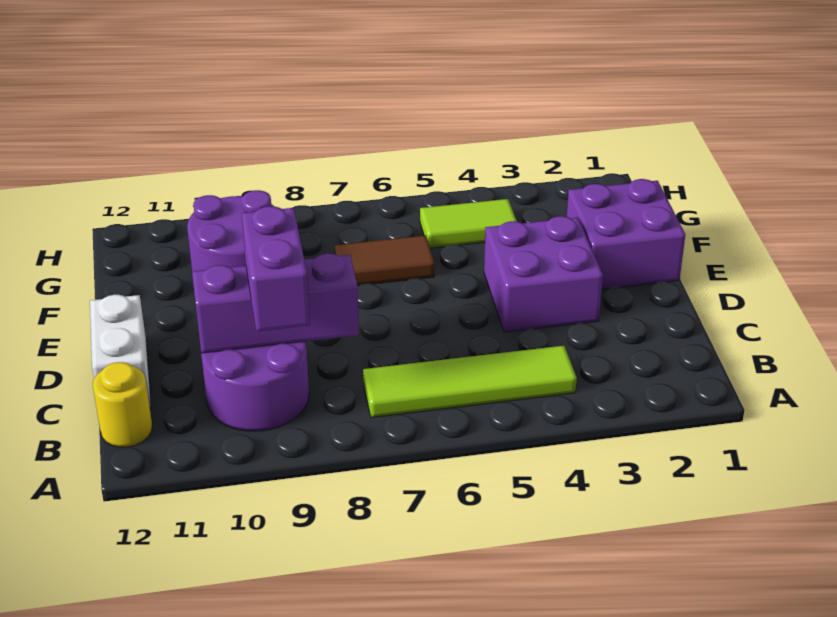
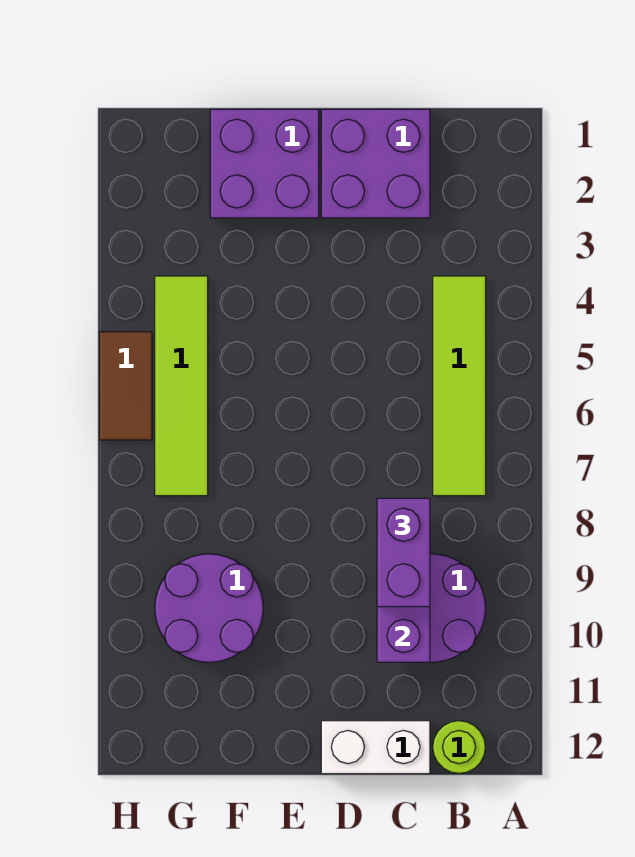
purple 1x2 brick [242,206,310,331] -> purple 1x2 brick turned to [377,498,430,607]
yellow 1x1 round brick [93,362,152,447] -> lime 1x1 round brick [433,721,485,773]
purple 2x2 brick [484,216,603,332] -> purple 2x2 brick moved to [321,109,430,218]
brown 1x2 tile [335,235,434,286] -> brown 1x2 tile moved to [99,332,152,440]
lime 1x2 tile [420,199,517,248] -> lime 1x4 tile [155,276,208,496]

